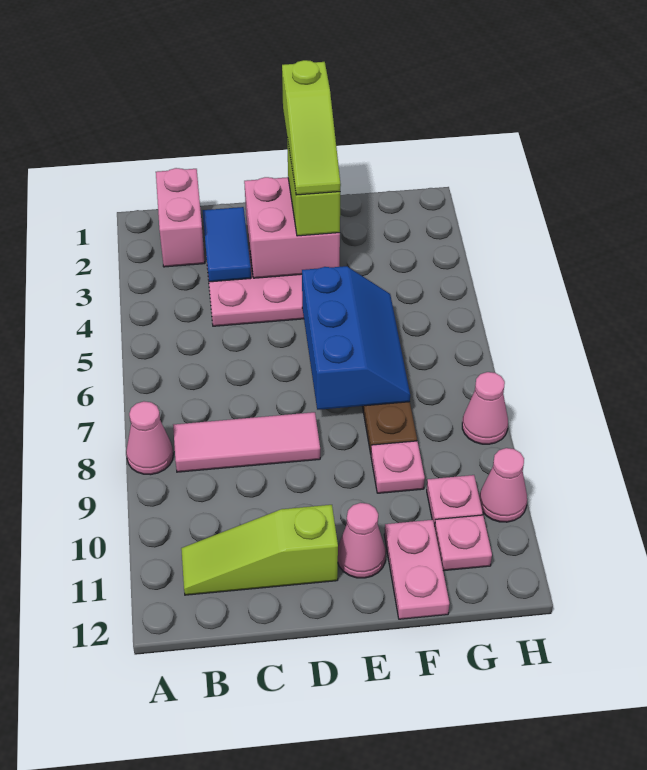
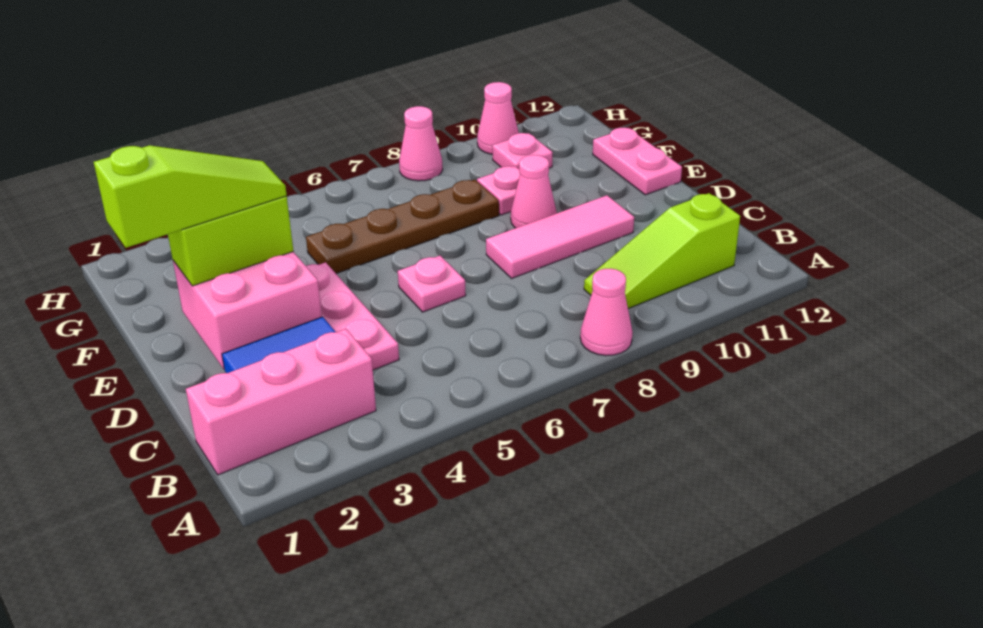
pink 1x2 brick [156,168,205,267] -> pink 1x3 brick [186,329,376,475]
pink 1x3 tile [173,412,320,472] -> pink 1x3 tile turned to [486,195,634,278]
lime 1x3 slope [181,505,338,595] -> lime 1x3 slope turned to [584,193,740,309]
blue 2x3 slope [302,266,410,410] -> none
pink 1x1 cone [338,503,386,578] -> pink 1x1 cone moved to [511,155,557,228]
pink 1x2 plate [384,520,449,619] -> pink 1x2 plate turned to [593,128,682,195]
pink 1x1 plate [435,515,492,571] -> pink 1x1 plate moved to [398,256,466,312]

